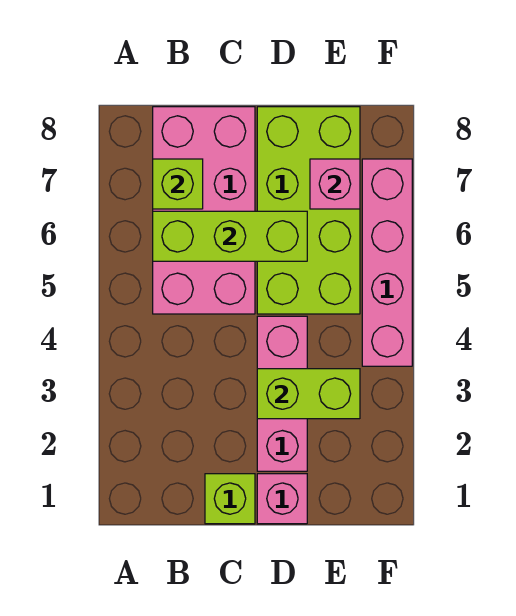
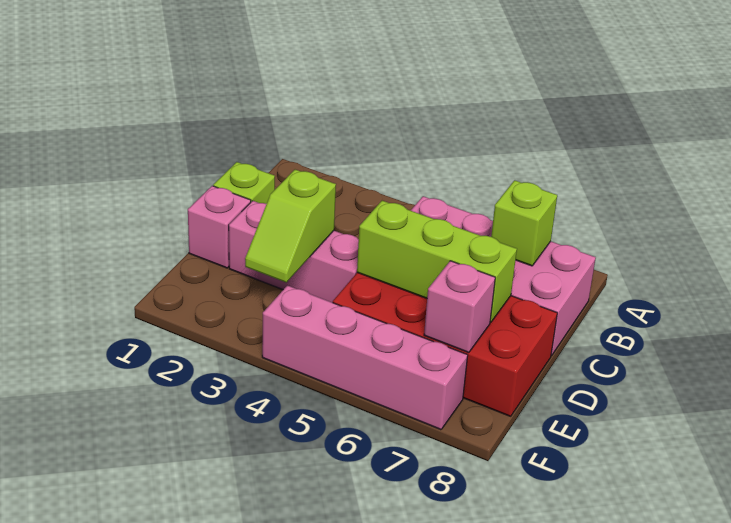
lime 1x3 brick [153,211,307,261] -> lime 1x3 brick turned to [357,201,517,323]
lime 1x2 brick [257,369,360,419] -> lime 1x2 slope [245,170,336,282]
lime 2x4 brick [257,107,360,314] -> red 2x4 brick [333,273,557,416]

